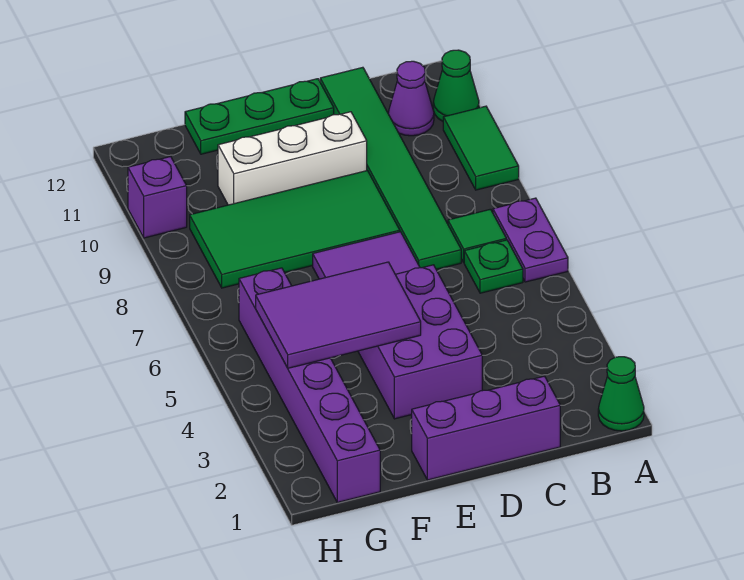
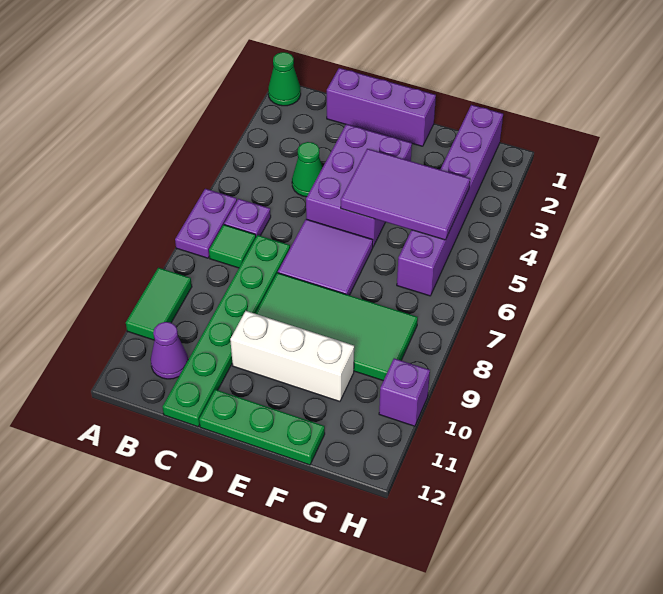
green 1x1 cone [433,50,479,121] -> green 1x1 cone moved to [292,142,323,197]
green 1x1 plate [464,240,523,293] -> purple 1x1 plate [224,199,271,236]
green 1x6 tile [320,67,461,269] -> green 1x6 plate [163,235,290,427]

